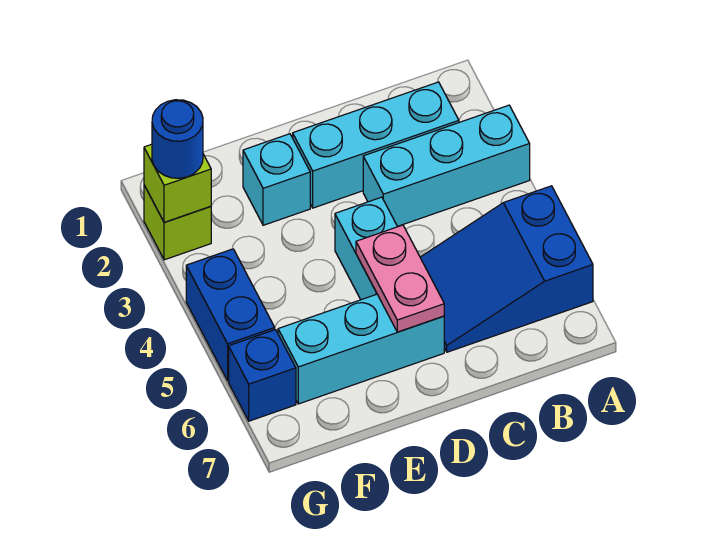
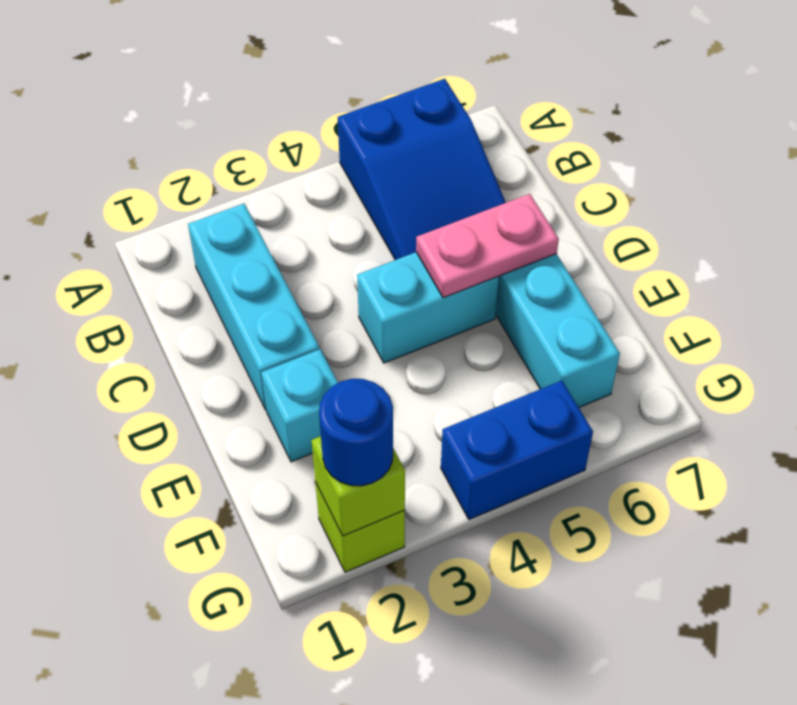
cyan 1x3 brick [363,105,530,226] -> none
blue 1x1 brick [229,330,296,421] -> none

